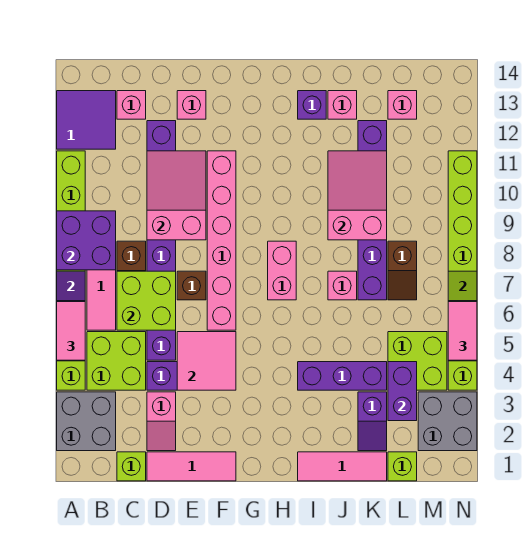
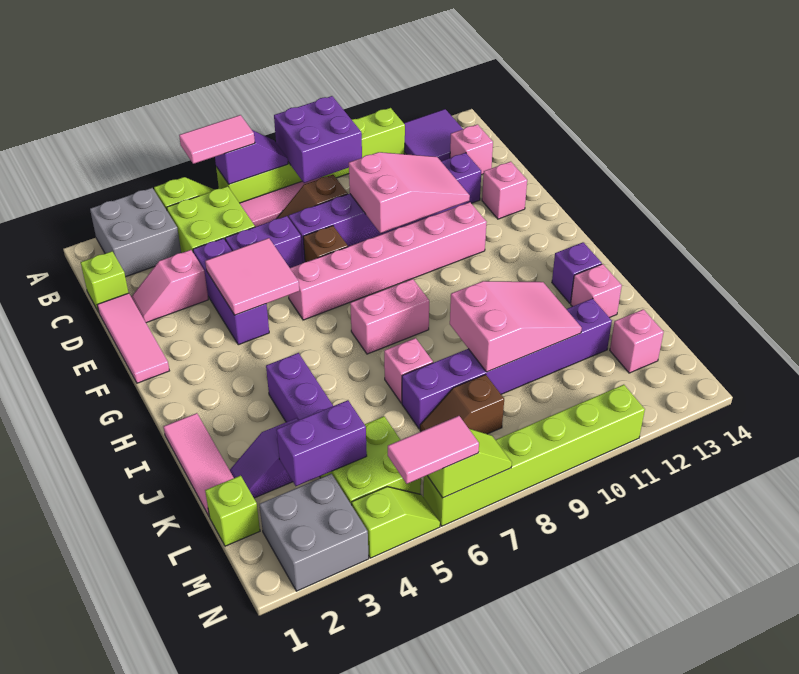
lime 2x2 brick [117,271,176,330] -> none

